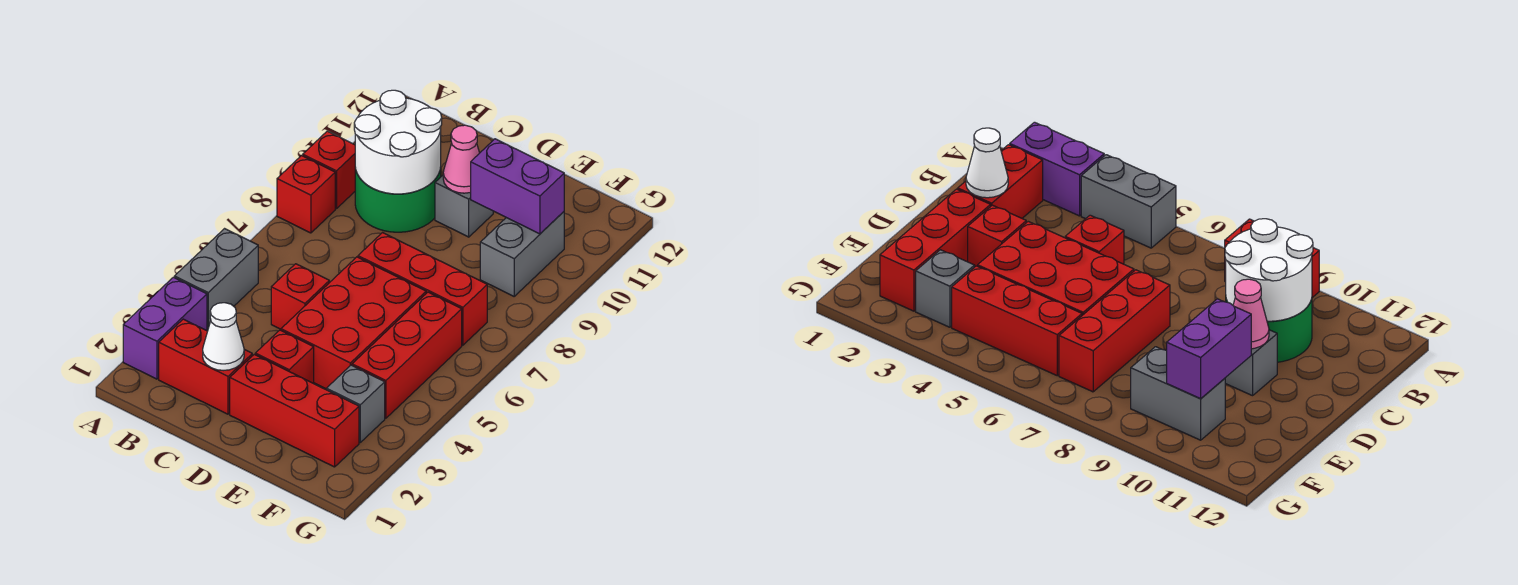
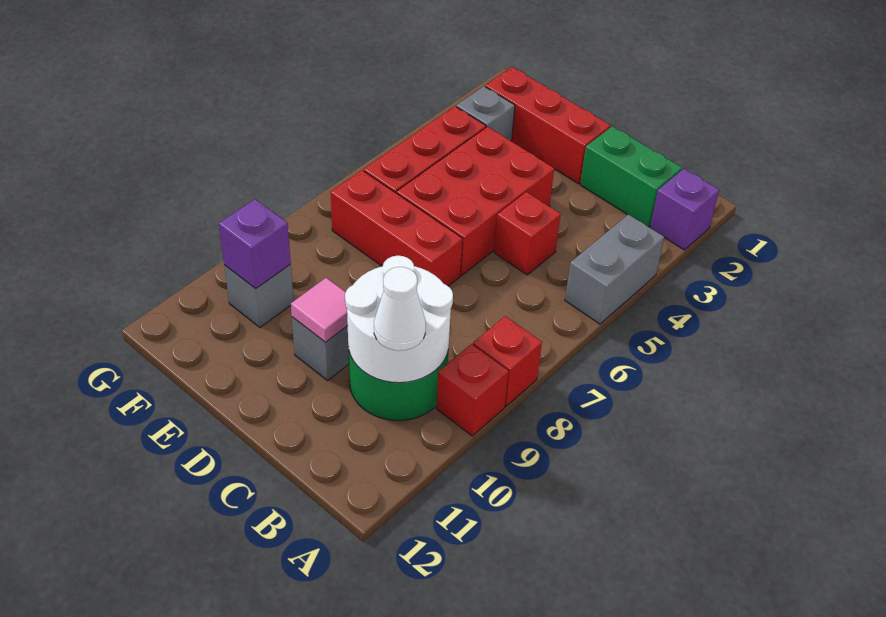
purple 1x2 brick [123,277,207,379] -> purple 1x1 brick [650,169,719,250]
red 1x2 brick [159,319,252,414] -> green 1x2 brick [580,126,682,227]
white 1x1 cone [203,303,244,370] -> white 1x1 cone moved to [374,267,426,351]
red 1x1 brick [255,330,314,383] -> none
pink 1x1 cone [443,125,479,193] -> pink 1x1 tile [291,278,348,342]
purple 1x2 brick [471,139,564,234] -> purple 1x1 brick [219,199,291,289]
grey 1x2 brick [480,212,564,296] -> grey 1x1 brick [224,265,294,327]

